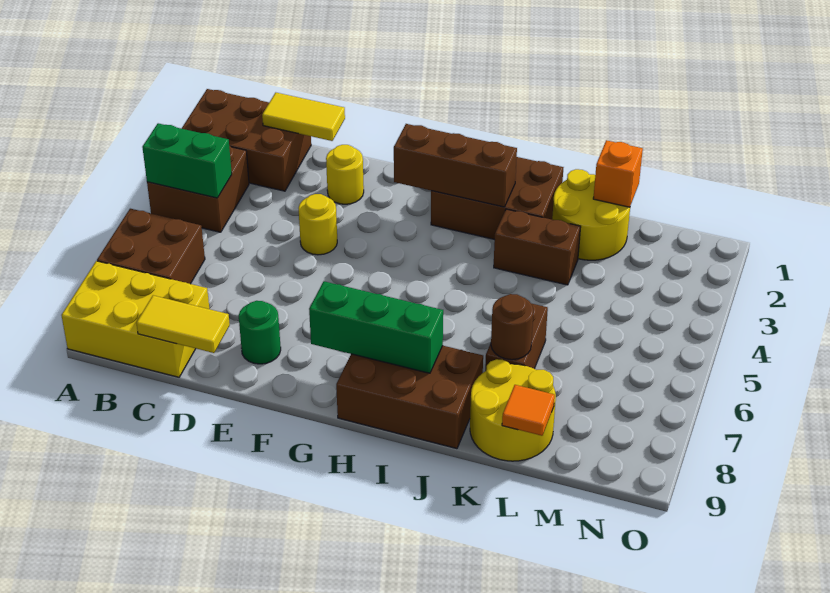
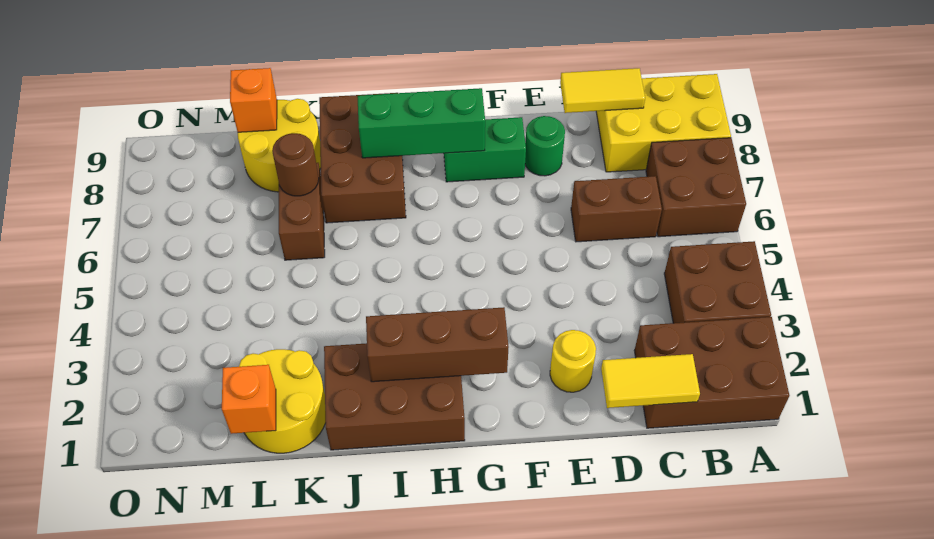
green 1x2 brick [142,123,232,198] -> green 1x2 brick moved to [444,117,526,182]
yellow 1x1 round brick [299,194,337,255] -> none
brown 2x3 brick [336,346,483,449] -> brown 2x3 brick turned to [319,93,406,223]
brown 1x2 brick [494,209,581,285] -> brown 1x2 brick moved to [571,176,662,242]
orange 1x1 tile [502,385,555,436] -> orange 1x1 brick [230,68,277,132]

